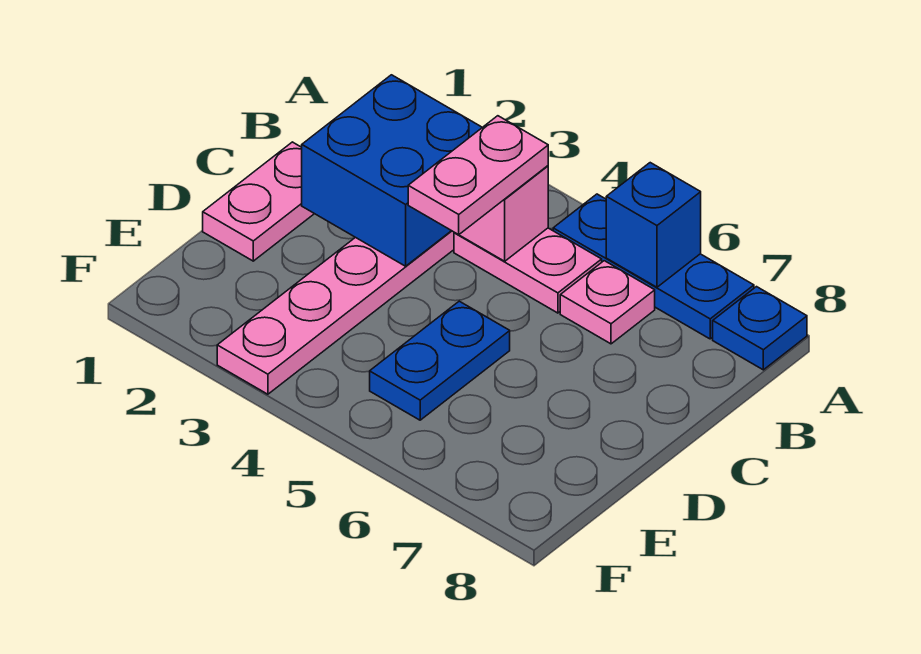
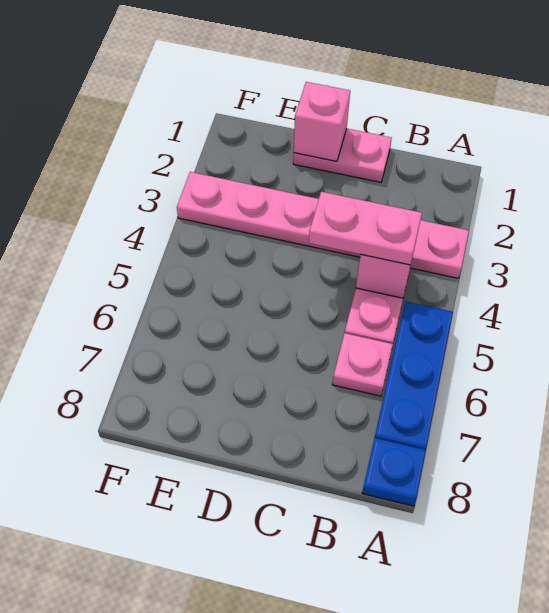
blue 1x1 brick [606,163,701,287] -> none
blue 2x2 brick [302,75,482,266] -> none
none -> pink 1x1 brick [294,82,350,161]
blue 1x2 plate [370,301,510,420] -> none

